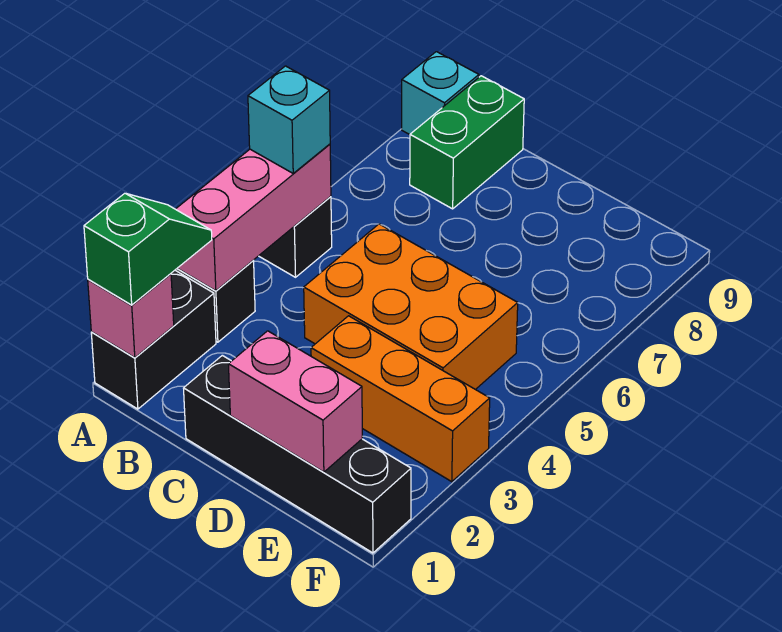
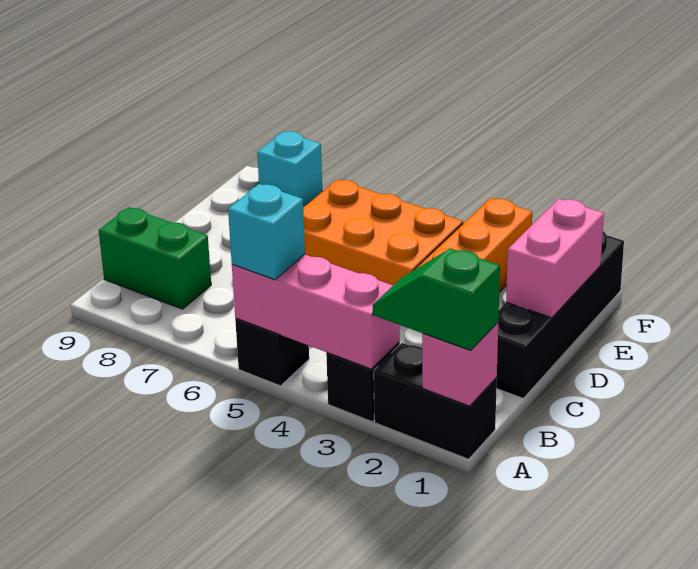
cyan 1x1 brick [402,52,479,135] -> cyan 1x1 brick moved to [257,132,322,207]
orange 2x3 brick [304,224,518,390] -> orange 2x3 brick turned to [303,180,463,285]

